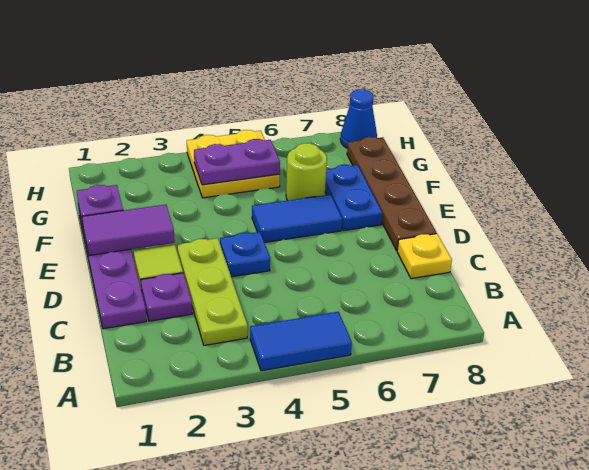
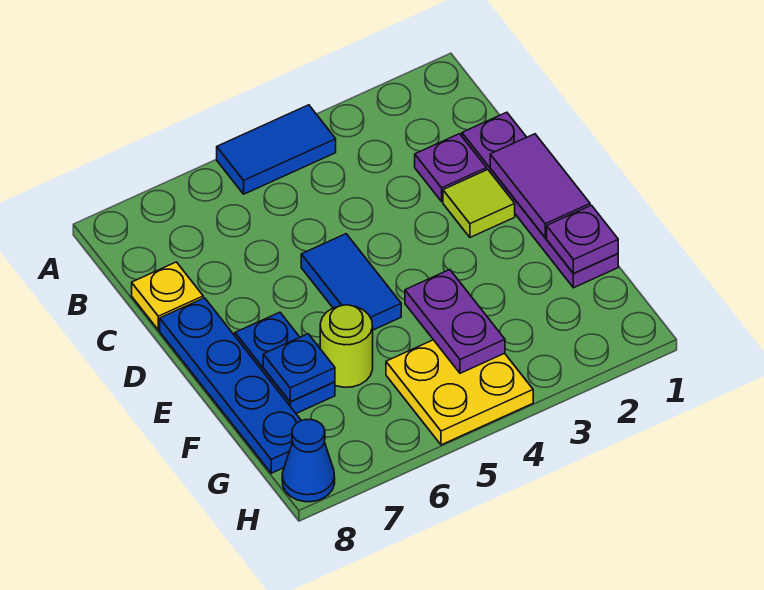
lime 1x3 plate [177,238,248,345] -> none
blue 1x1 plate [220,232,270,277] -> blue 1x1 plate moved to [263,334,335,402]
brown 1x4 plate [347,137,436,251] -> blue 1x4 plate [160,298,301,473]
purple 1x2 tile [82,204,175,255] -> purple 1x2 tile turned to [490,134,590,238]
blue 1x2 tile [252,194,342,243] -> blue 1x2 tile turned to [301,234,401,330]
purple 1x2 plate [194,139,280,185] -> purple 1x2 plate turned to [405,270,505,373]

